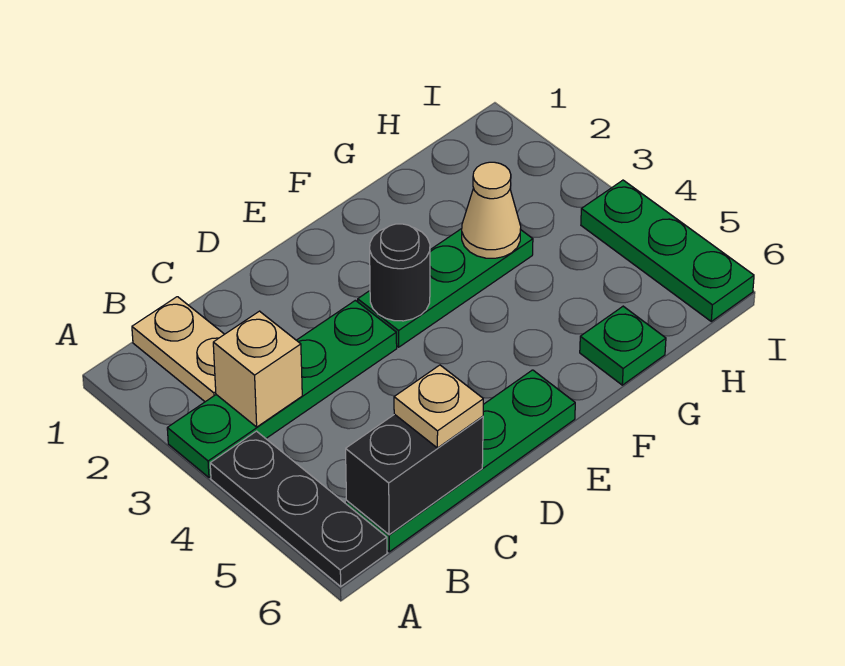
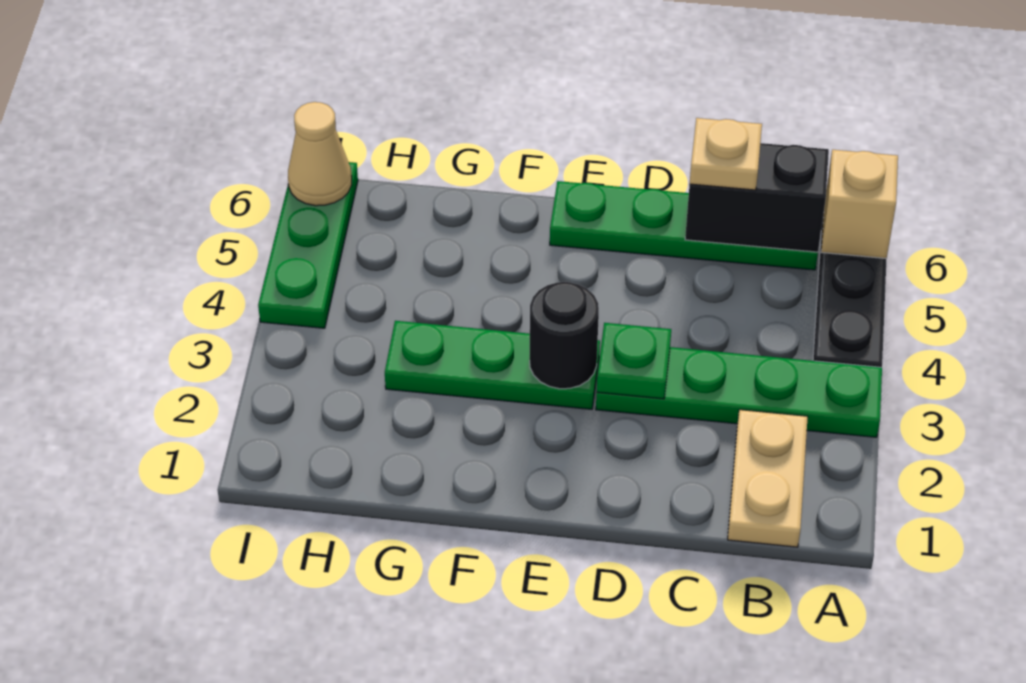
tan 1x1 brick [213,311,302,427] -> tan 1x1 brick moved to [821,150,898,259]
tan 1x1 cone [462,162,521,258] -> tan 1x1 cone moved to [288,102,352,206]
green 1x1 plate [580,306,666,385] -> green 1x1 plate moved to [597,323,671,399]

